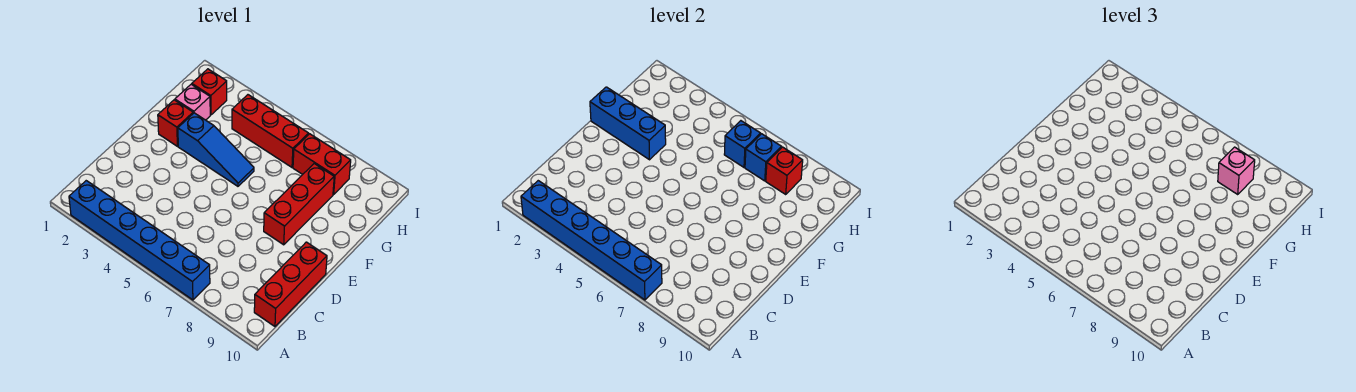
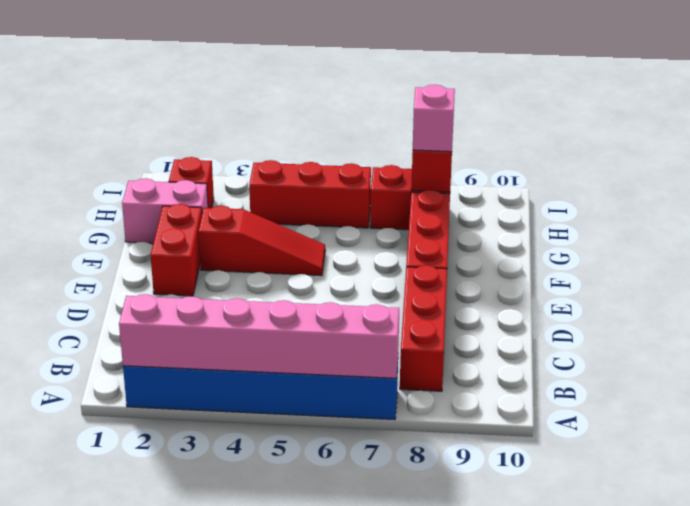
blue 1x6 brick [521,181,662,300] -> pink 1x6 brick [119,294,399,378]
red 1x3 brick [254,242,327,326] -> red 1x3 brick moved to [400,265,447,391]
blue 1x3 brick [590,87,666,160] -> none
red 1x1 brick [158,100,193,146] -> red 1x2 brick [151,204,202,296]
blue 1x3 slope [178,113,254,186] -> red 1x3 slope [198,206,325,276]
pink 1x1 brick [175,84,210,120] -> pink 1x2 brick [122,178,208,243]
blue 1x1 brick [724,121,761,167] -> none
blue 1x1 brick [745,134,782,181] -> none

